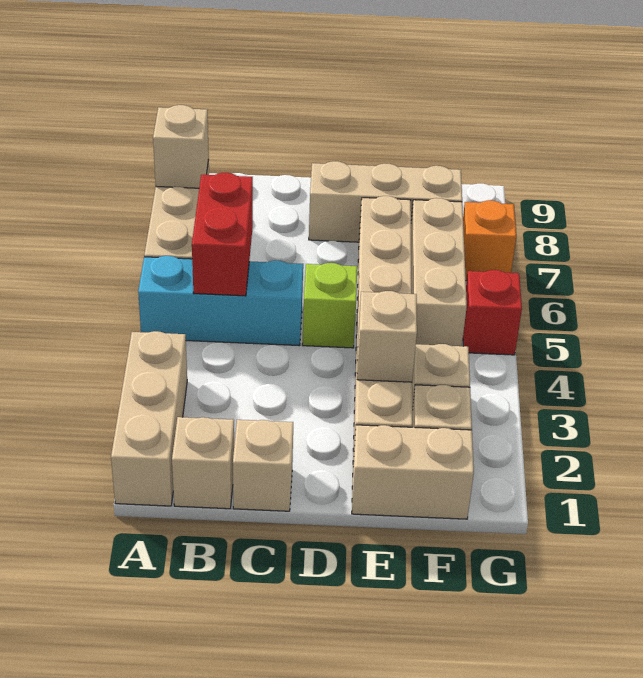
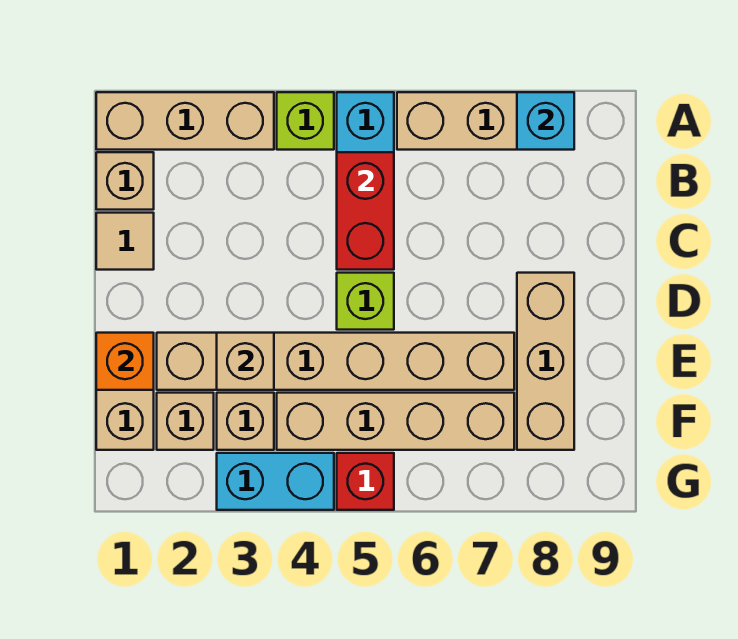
none -> lime 1x1 brick [277,92,334,150]
tan 1x1 brick [153,105,209,188] -> cyan 1x1 brick [517,92,574,150]
red 1x2 brick [192,173,253,296] -> red 1x2 brick turned to [337,152,394,270]
tan 1x1 brick [233,420,293,511] -> tan 1x1 tile [96,213,154,270]
tan 1x3 brick [411,198,467,346] -> tan 1x4 brick [277,393,514,450]
none -> cyan 1x2 brick [217,453,334,510]
orange 1x1 brick [463,200,516,281] -> orange 1x1 brick moved to [96,333,154,390]

